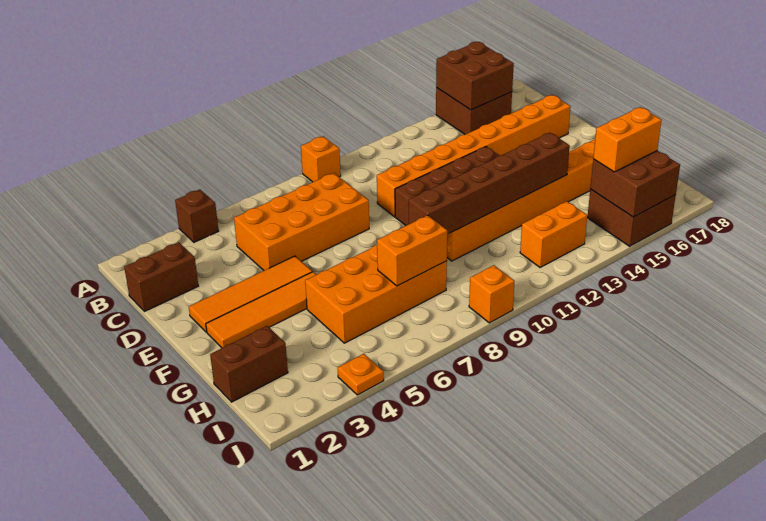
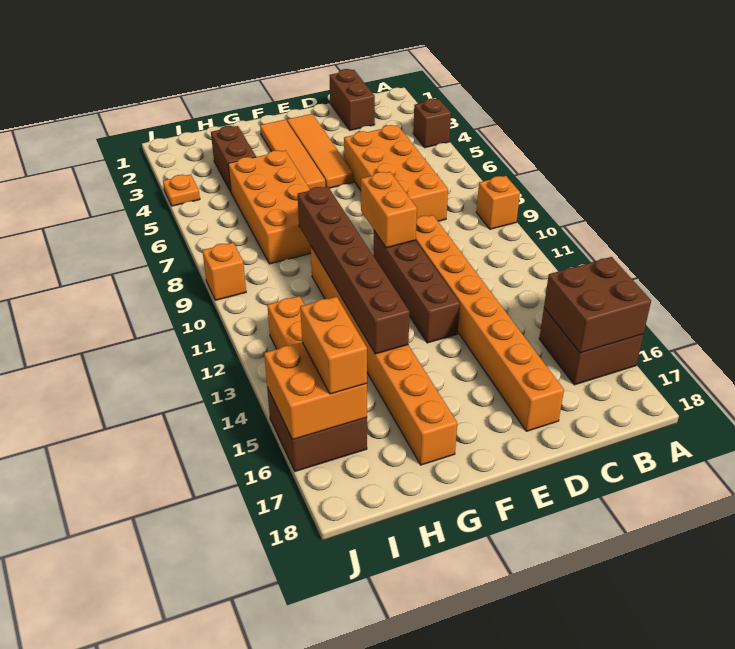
brown 1x2 brick [210,326,288,402] -> brown 1x2 brick moved to [211,126,256,192]
orange 1x2 brick [377,215,447,286] -> orange 1x2 brick moved to [361,172,417,248]
brown 2x2 brick [590,151,680,217] -> orange 2x2 brick [264,342,367,440]

